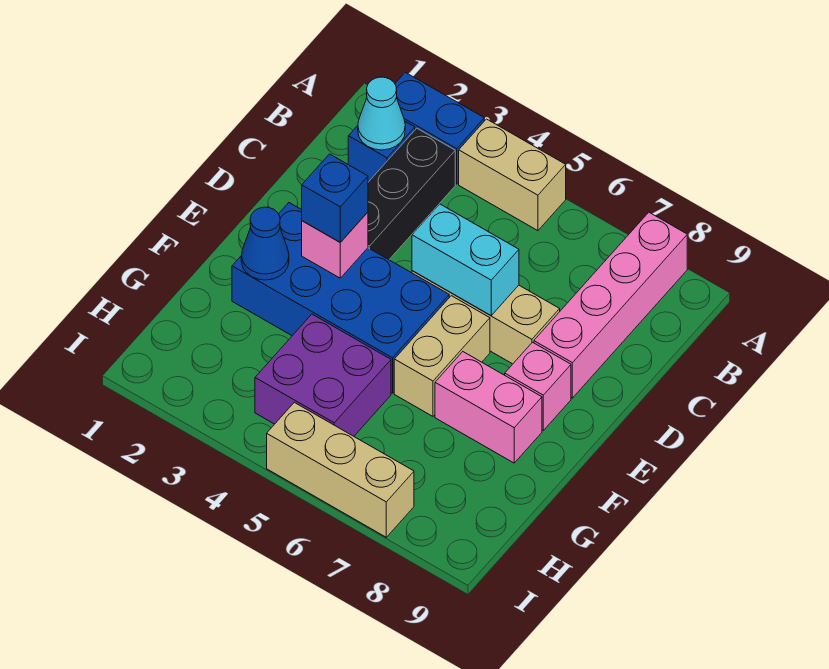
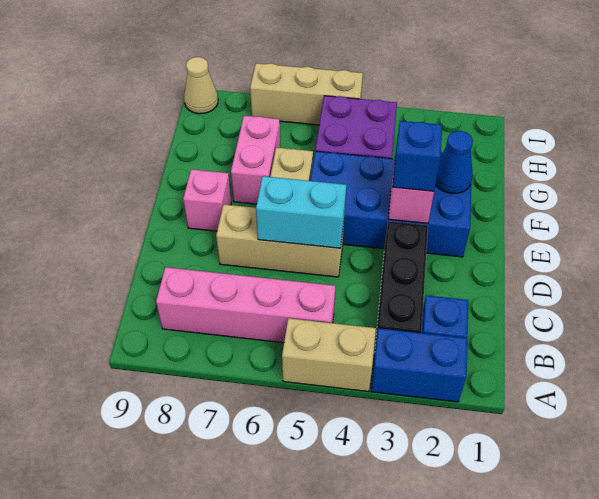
pink 1x4 brick [534,212,687,398] -> pink 1x4 brick turned to [156,267,336,343]
cyan 1x1 cone [358,77,405,150] -> none
pink 1x2 brick [435,352,542,463] -> pink 1x2 brick turned to [231,116,280,204]
none -> tan 1x1 cone [184,57,218,114]

